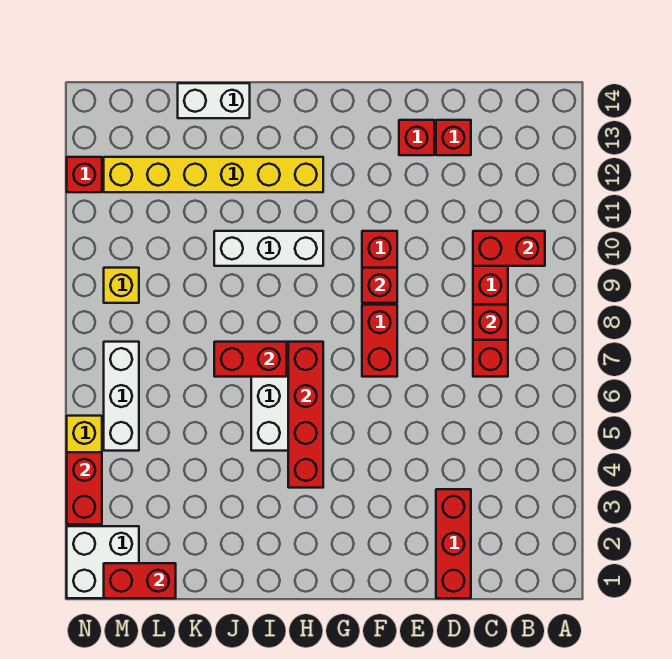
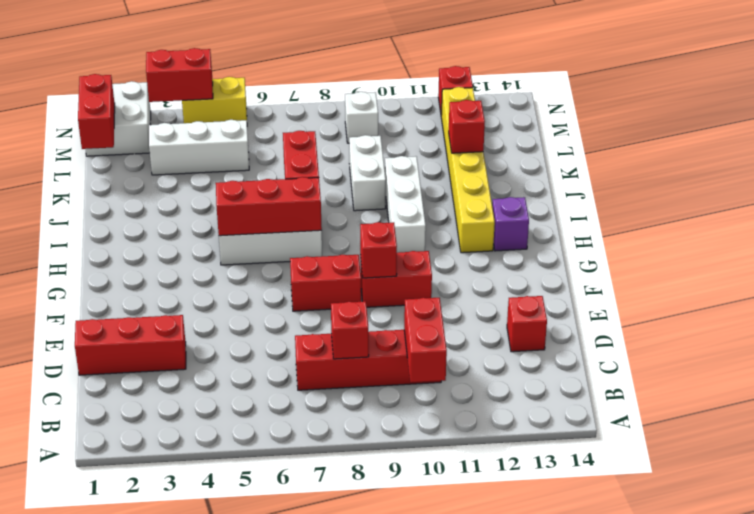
red 1x1 brick [399,120,434,155] -> red 1x1 brick moved to [449,100,485,153]
red 1x4 brick [288,342,323,488] -> red 1x3 brick [216,177,322,236]
none -> purple 1x1 brick [492,197,529,251]
white 1x2 brick [178,83,250,118] -> white 1x2 brick moved to [349,135,386,211]
white 1x3 brick [104,342,139,451] -> white 1x3 brick moved to [149,120,249,175]
yellow 1x1 brick [104,268,139,303] -> white 1x1 brick [345,92,378,143]

